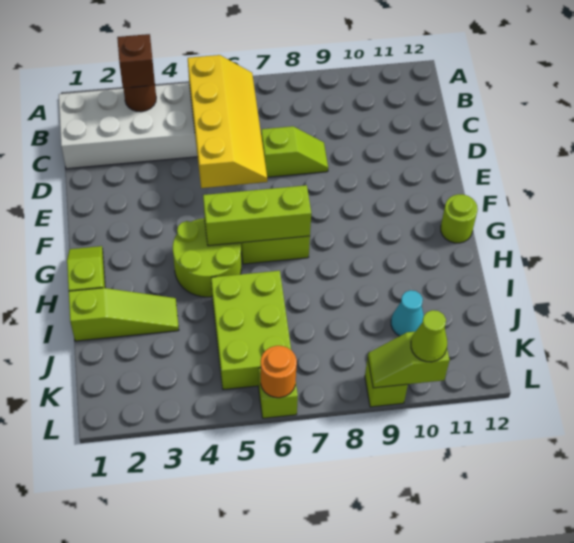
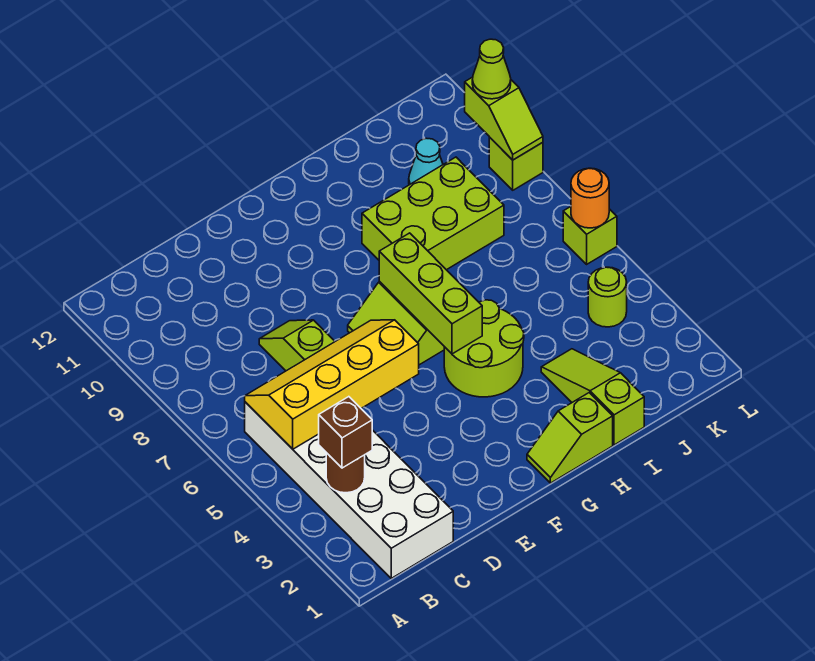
lime 1x1 round brick [441,194,478,243] -> lime 1x1 round brick moved to [588,267,627,327]
lime 2x3 brick [211,271,291,390] -> lime 2x3 brick moved to [362,157,504,270]

